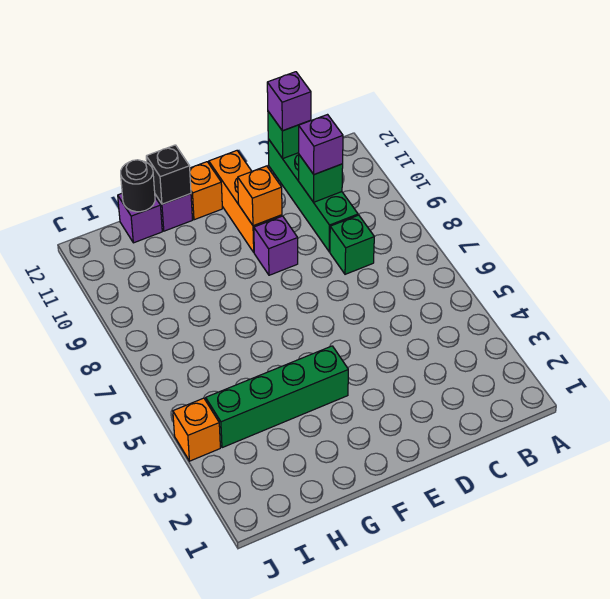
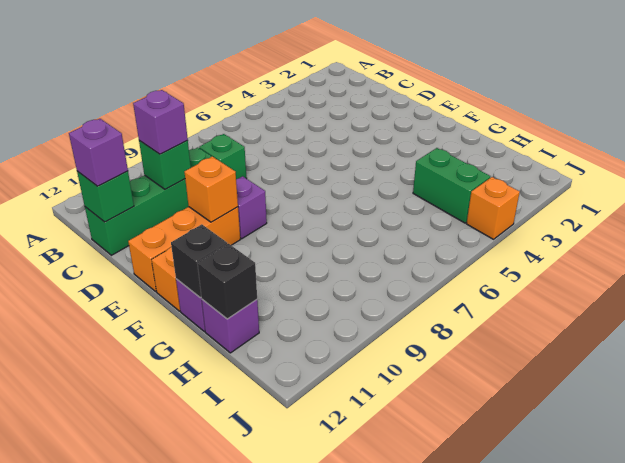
green 1x4 brick [206,346,348,448] -> green 1x2 brick [413,148,490,223]
black 1x1 round brick [121,160,155,212] -> black 1x1 brick [197,244,257,319]

